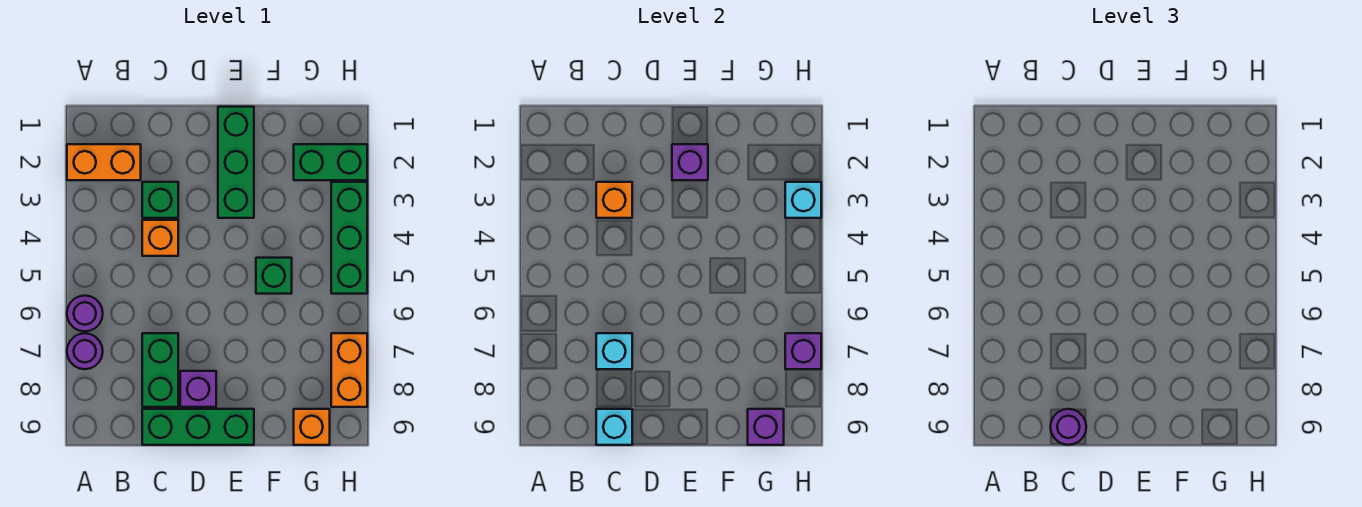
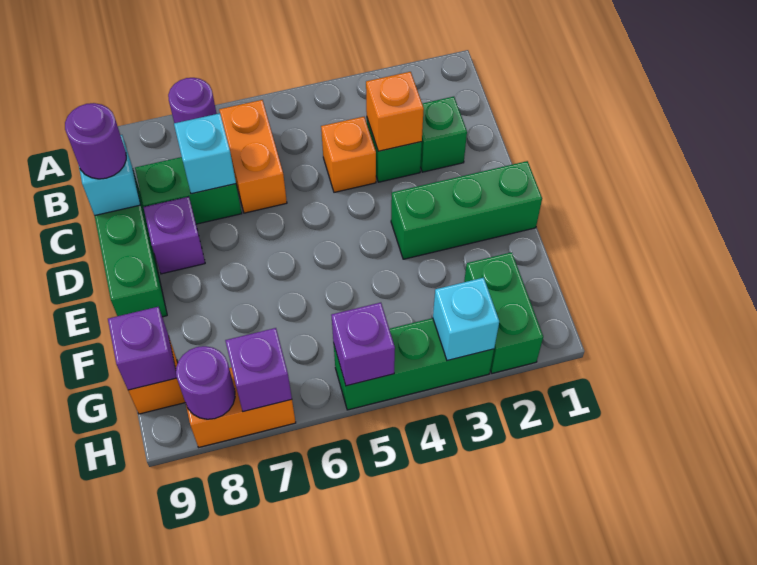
orange 1x2 brick [67,144,141,180] -> orange 1x2 brick moved to [219,100,287,213]
purple 1x1 round brick [67,296,103,331] -> purple 1x1 round brick moved to [176,346,235,419]
purple 1x1 brick [672,144,708,180] -> purple 1x1 brick moved to [331,303,395,386]
green 1x1 brick [256,258,292,294] -> green 1x1 brick moved to [420,97,467,172]

